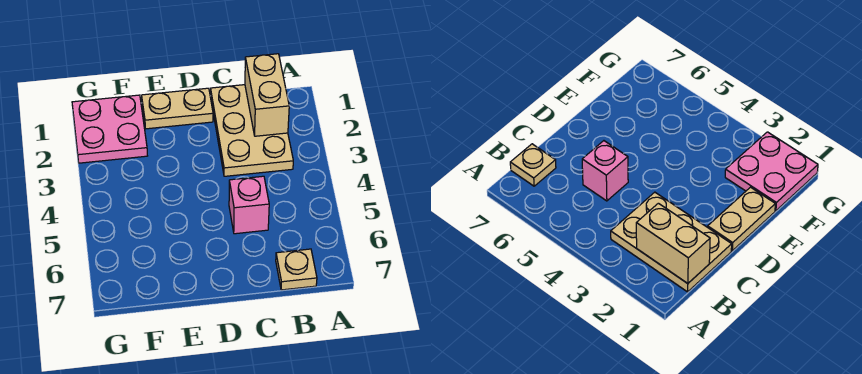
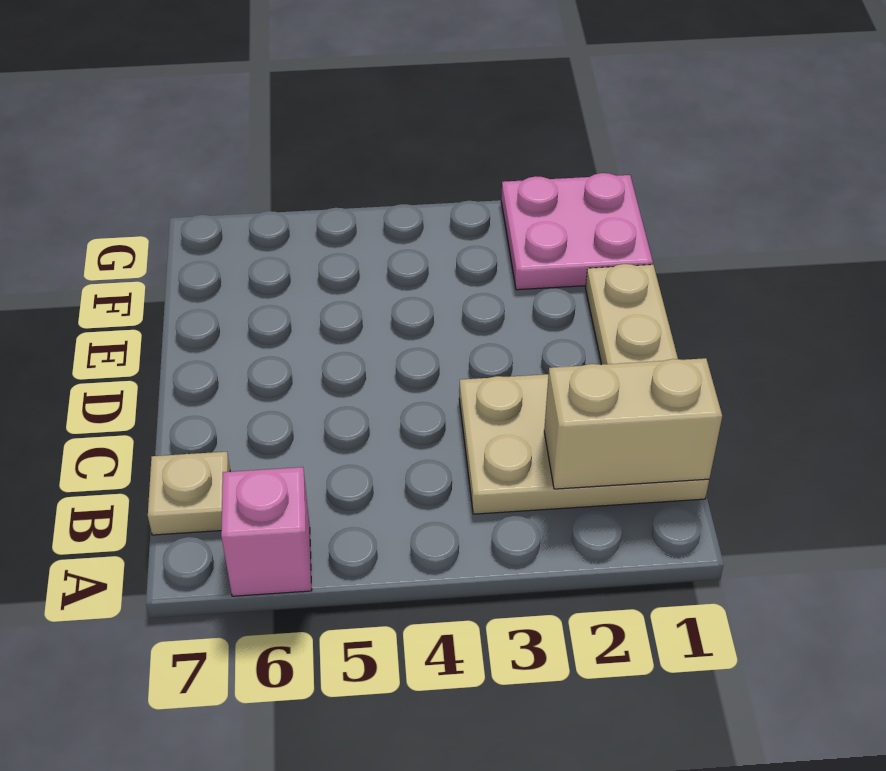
pink 1x1 brick [229,176,269,234] -> pink 1x1 brick moved to [221,467,312,596]

